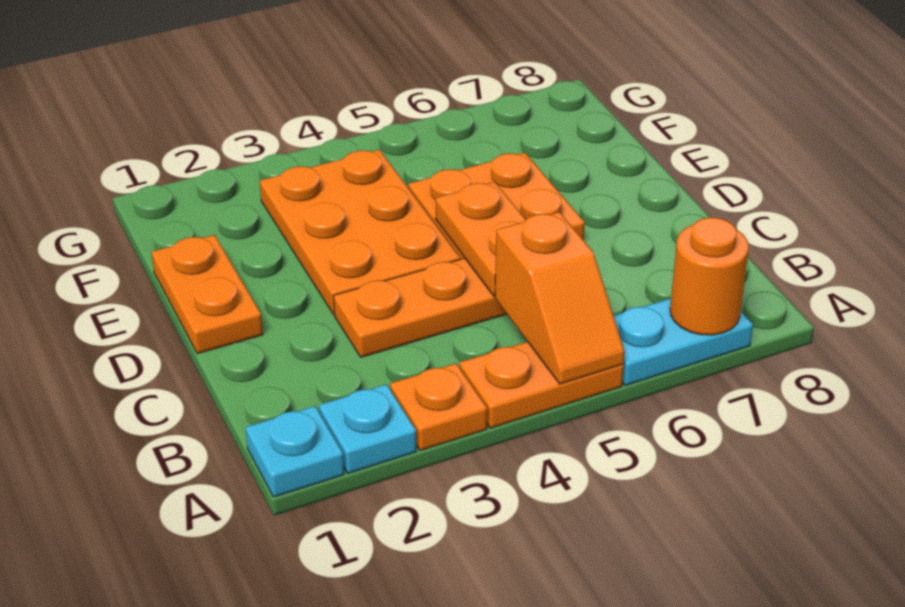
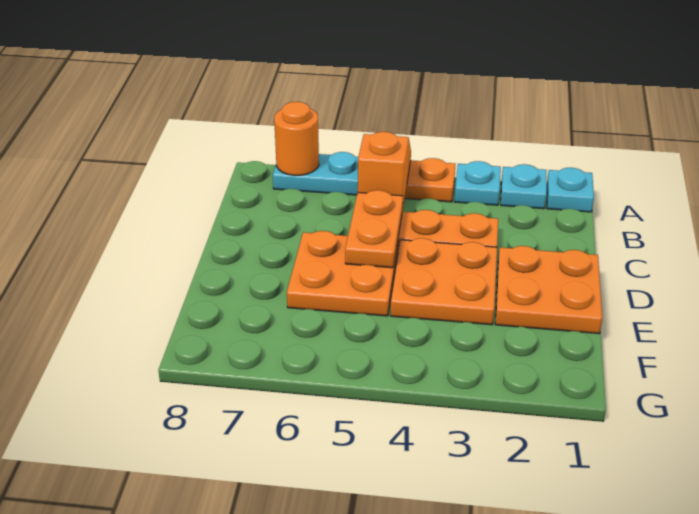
orange 1x1 plate [390,363,487,451] -> cyan 1x1 plate [454,161,501,205]
orange 1x2 plate [151,235,263,354] -> orange 2x2 plate [495,246,602,334]
orange 2x3 plate [260,150,460,315] -> orange 2x2 plate [390,238,497,325]

